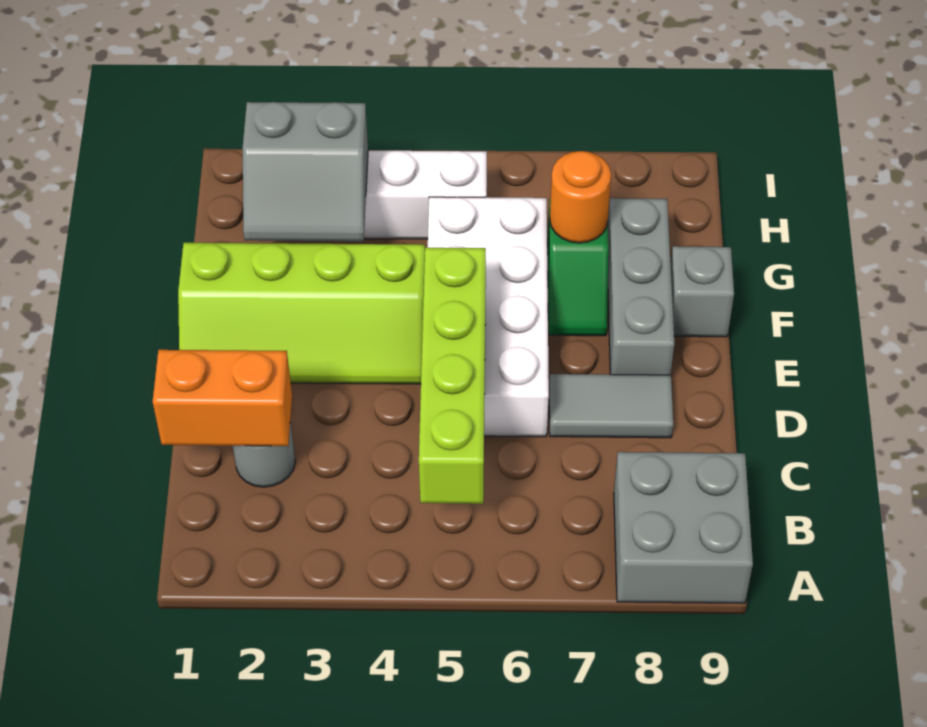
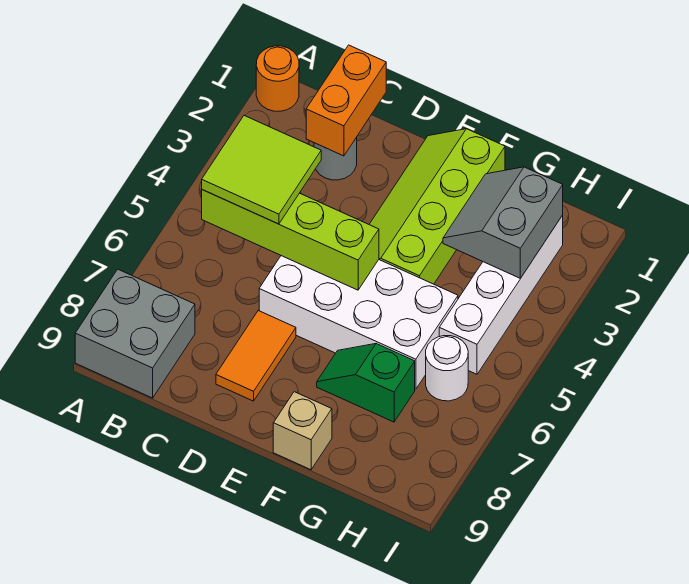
none -> lime 2x2 tile [202,116,321,224]
grey 1x2 tile [549,374,673,438] -> orange 1x2 tile [216,311,296,401]
grey 1x3 brick [608,198,674,375] -> none
grey 1x1 brick [671,246,734,337] -> tan 1x1 brick [273,392,332,470]
orange 1x1 round brick [550,151,611,243] -> orange 1x1 round brick moved to [256,46,299,111]
none -> white 1x1 round brick [426,336,468,401]

